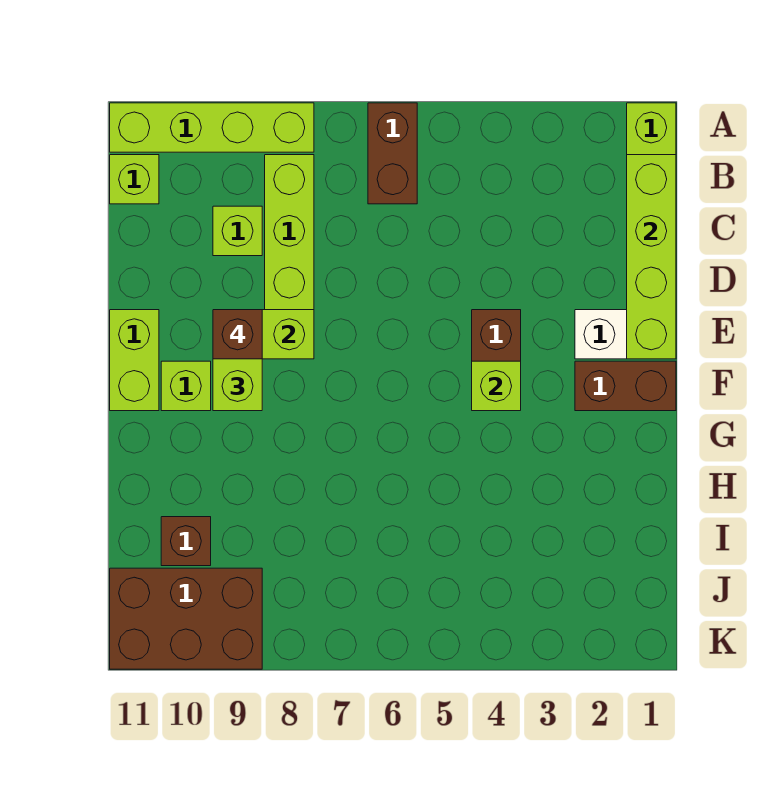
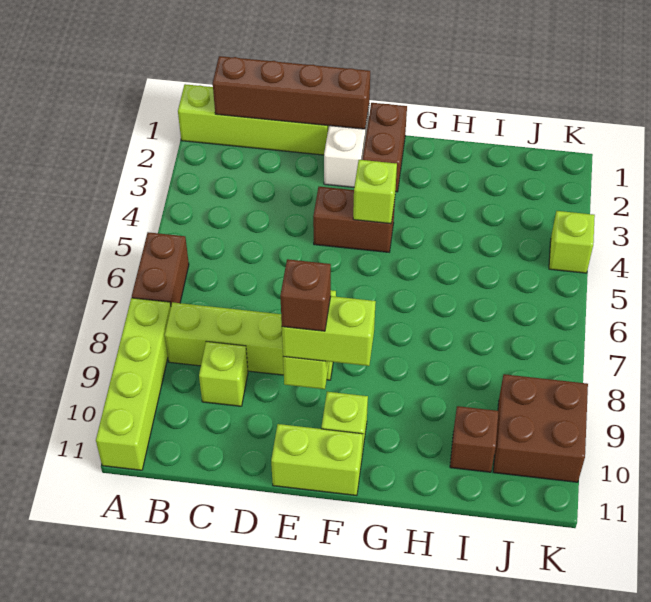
brown 1x2 brick [368,103,417,204] -> brown 1x2 brick turned to [132,232,189,305]
lime 1x4 brick [627,155,676,359] -> brown 1x4 brick [213,56,370,129]
lime 1x1 brick [110,155,159,204] -> lime 1x1 brick moved to [549,211,595,273]
brown 2x3 brick [110,568,262,669] -> brown 2x2 brick [493,374,588,482]

